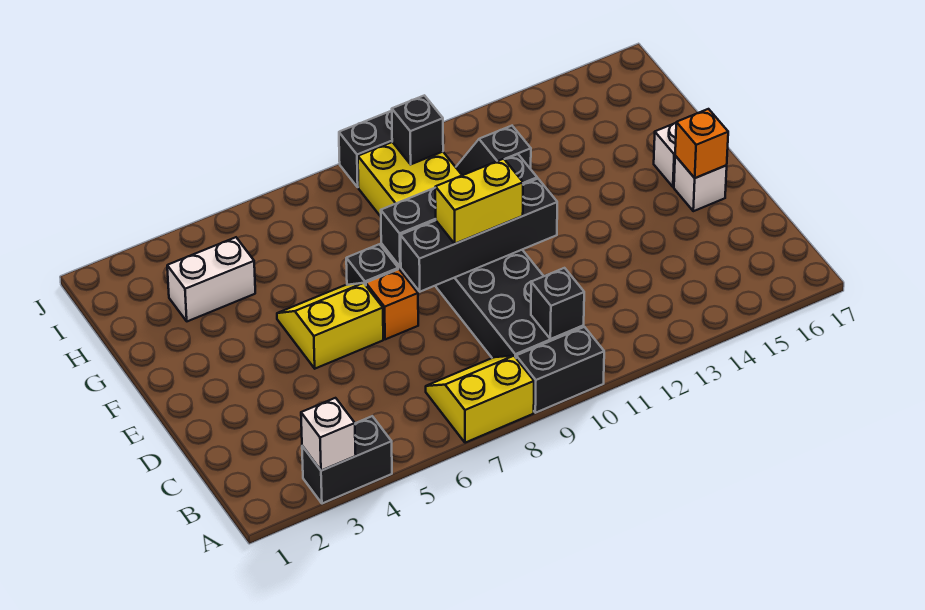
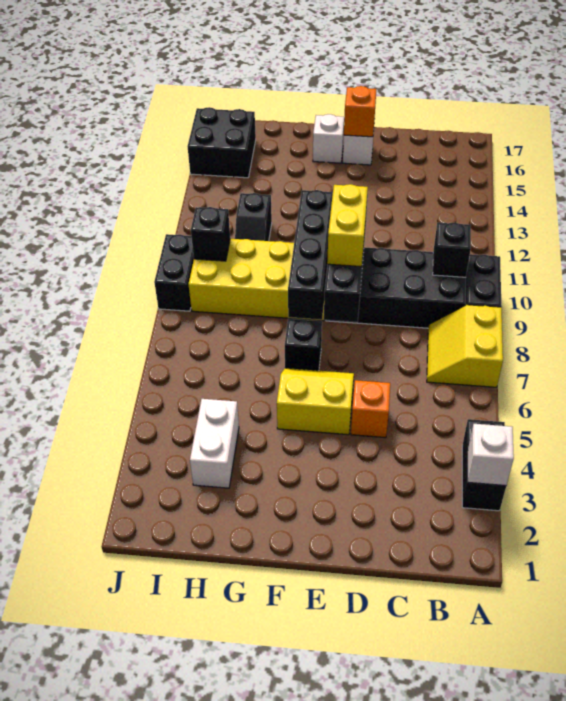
yellow 2x2 slope [277,283,383,369] -> yellow 2x2 slope turned to [277,368,354,435]
orange 1x1 brick [366,269,418,339] -> orange 1x1 brick moved to [351,380,390,438]
none -> black 2x2 brick [187,107,256,178]

